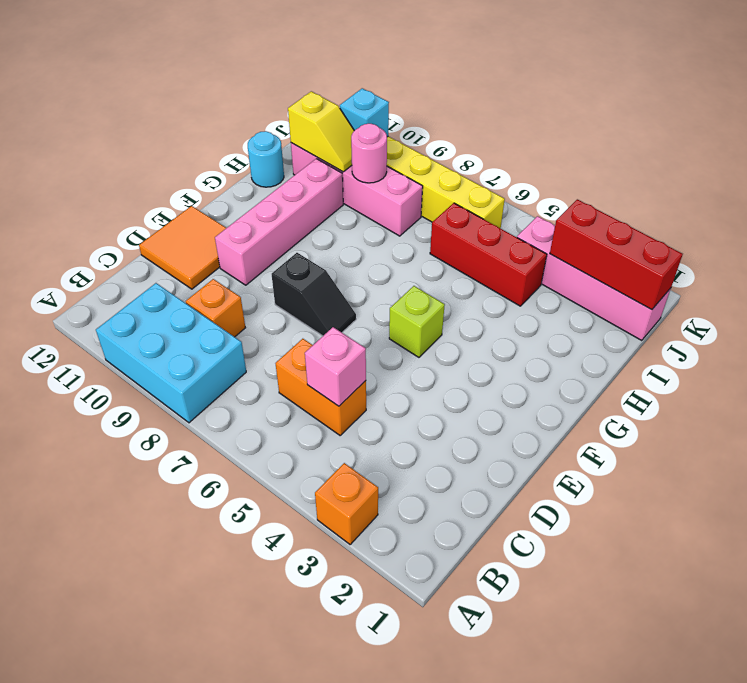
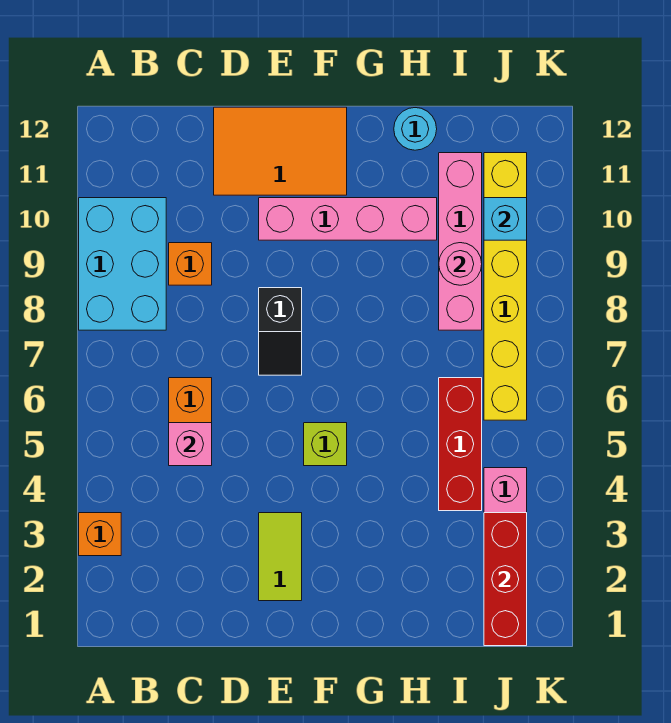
orange 2x2 tile [139,206,226,289] -> orange 2x3 tile [214,107,347,195]
none -> lime 1x2 tile [259,513,302,601]
yellow 1x2 slope [288,91,354,172] -> none

